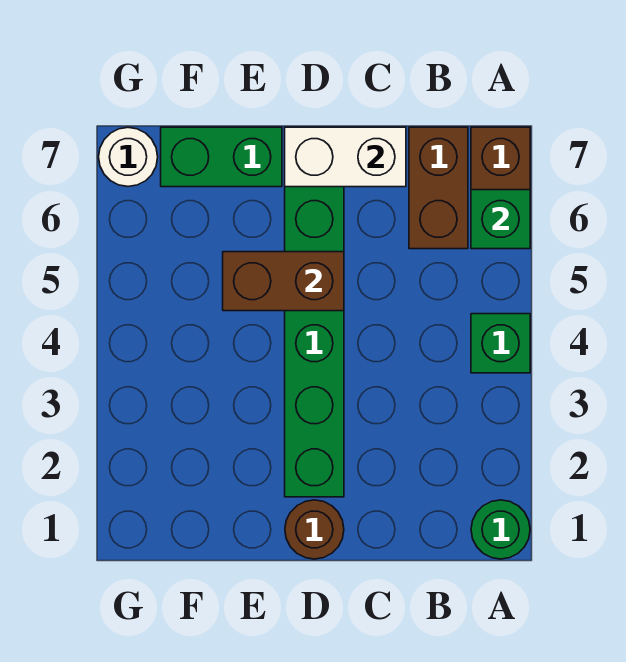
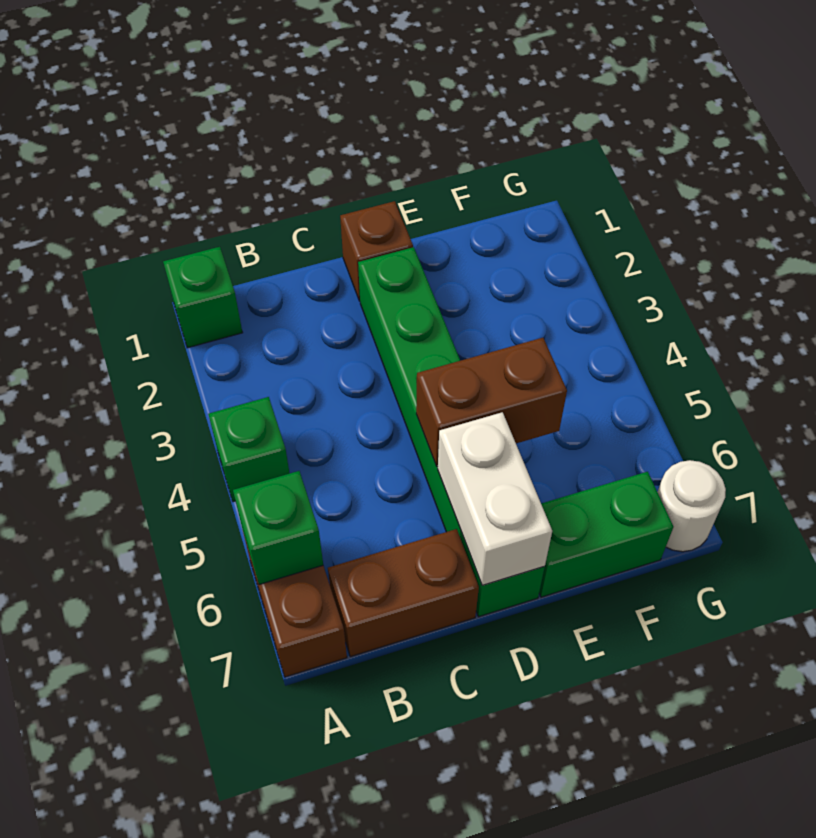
green 1x1 round brick [471,500,530,559] -> green 1x1 brick [163,247,243,348]
brown 1x2 brick [409,127,468,249] -> brown 1x2 brick turned to [328,529,479,657]
white 1x2 brick [285,127,406,187] -> white 1x2 brick turned to [438,412,552,586]
brown 1x1 round brick [285,500,344,559] -> brown 1x1 brick [340,201,413,301]

